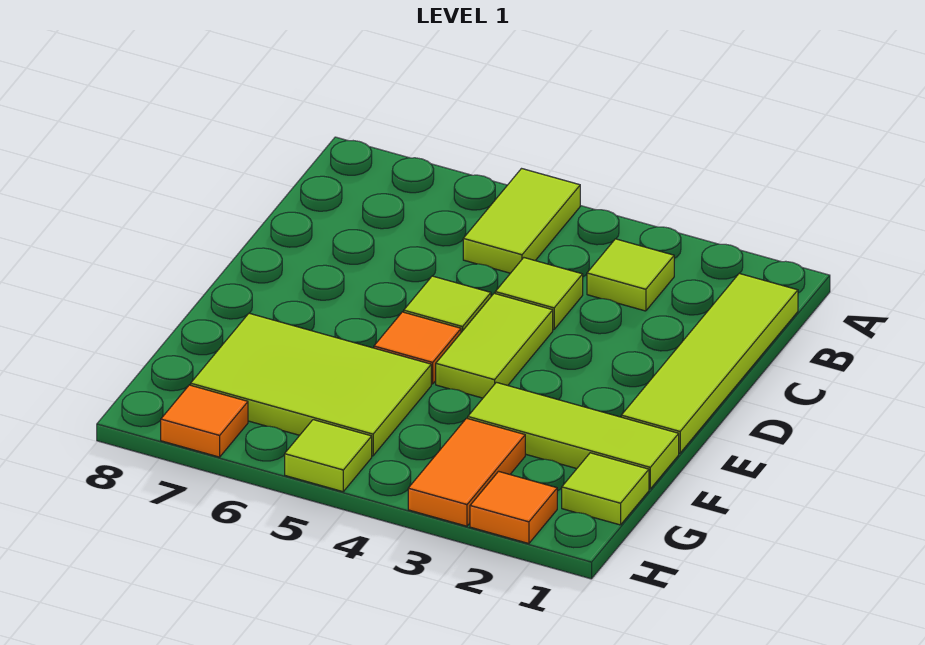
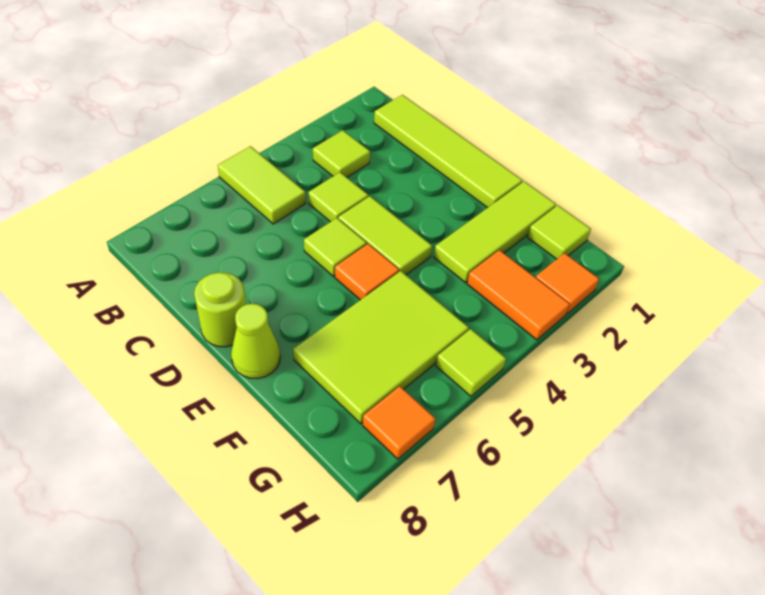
none -> lime 1x1 round brick [194,272,246,347]
none -> lime 1x1 cone [231,304,280,378]

